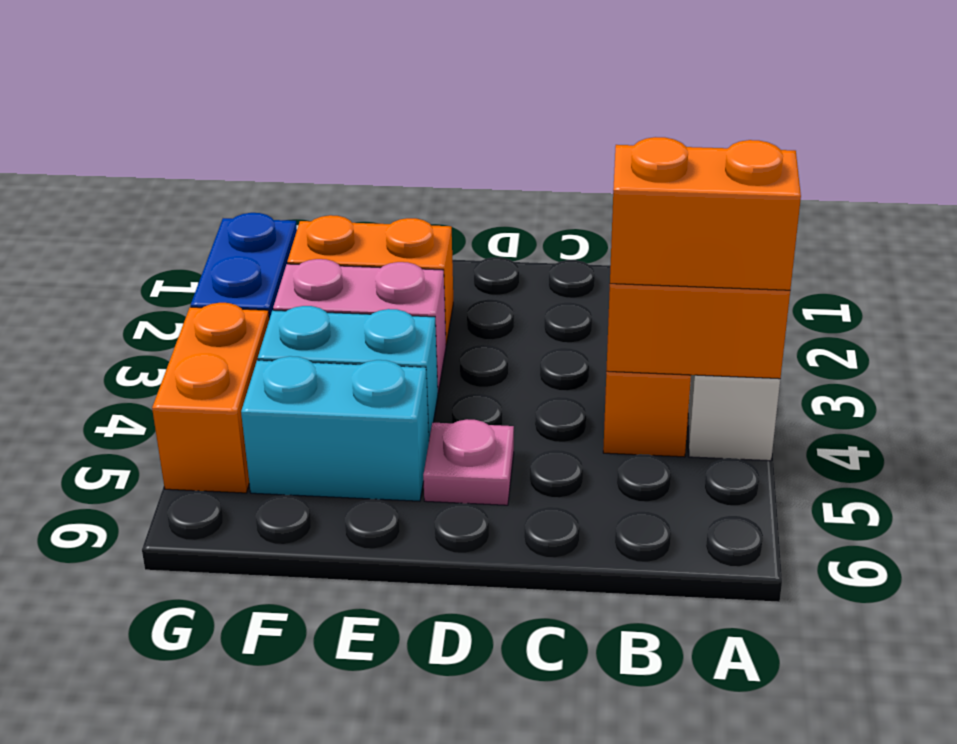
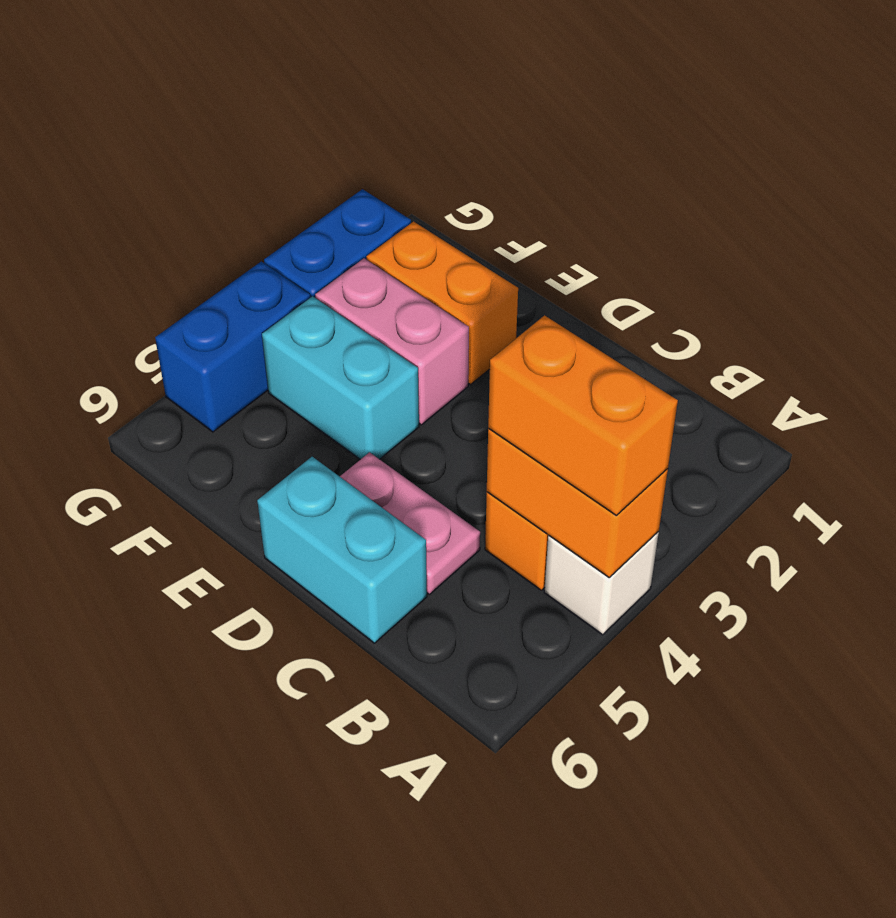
pink 1x1 plate [423,419,514,505] -> pink 1x2 plate [340,452,480,594]
cyan 1x2 brick [241,356,429,501] -> cyan 1x2 brick moved to [257,457,427,643]
orange 1x2 brick [152,303,269,493] -> blue 1x2 brick [155,261,310,432]

